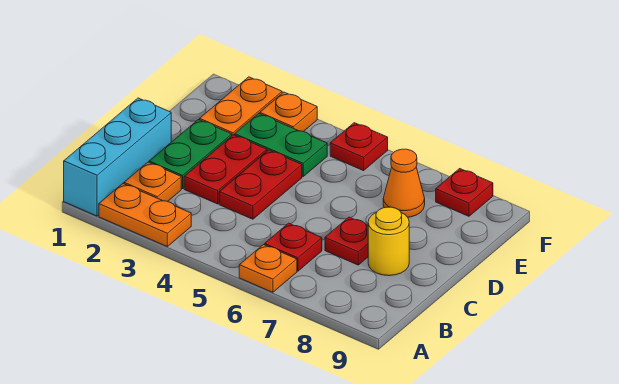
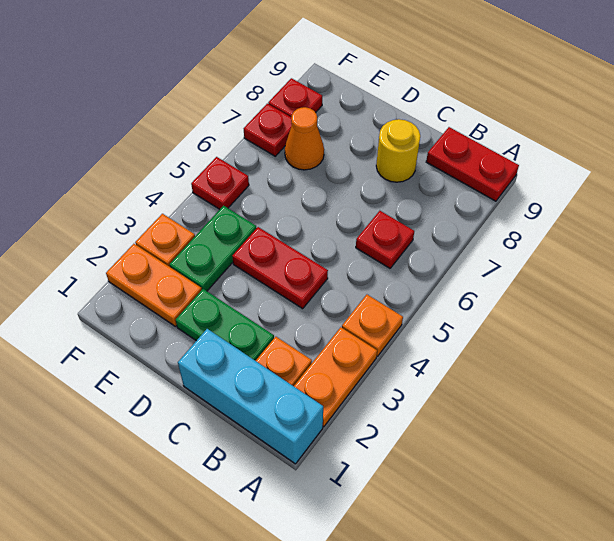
orange 1x1 plate [239,245,297,292] -> orange 1x1 plate moved to [342,295,403,356]
red 1x2 plate [184,135,267,204] -> red 1x2 plate moved to [426,127,519,201]
red 1x1 plate [325,217,368,265] -> red 1x1 plate moved to [244,104,292,156]

